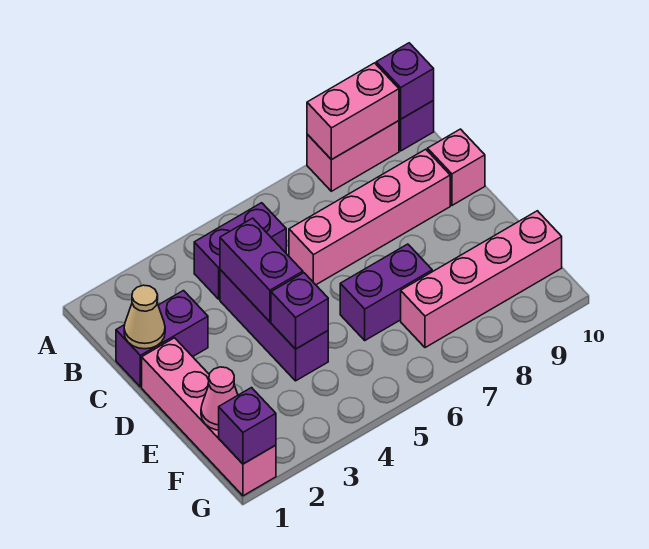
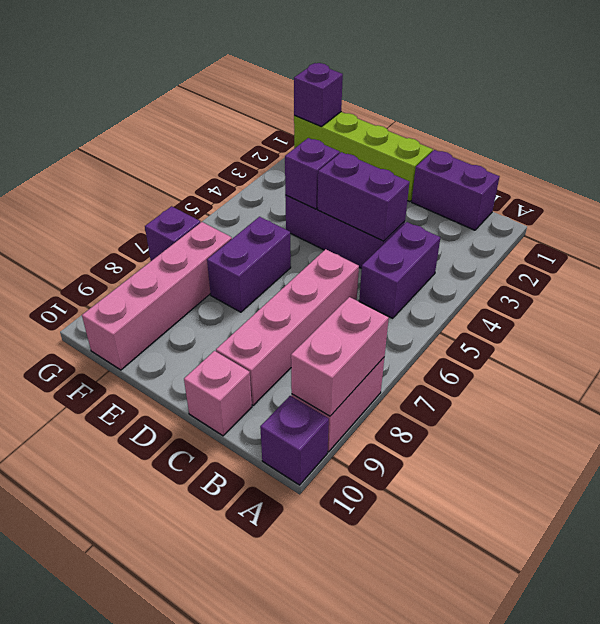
purple 1x1 brick [376,43,434,119] -> purple 1x1 brick moved to [145,206,200,261]
purple 1x2 brick [116,291,208,387] -> purple 1x2 brick turned to [412,150,499,230]
tan 1x1 cone [124,285,165,349] -> none
pink 1x4 brick [142,338,276,496] -> lime 1x4 brick [294,112,433,202]
pink 1x1 cone [201,367,238,430] -> none

